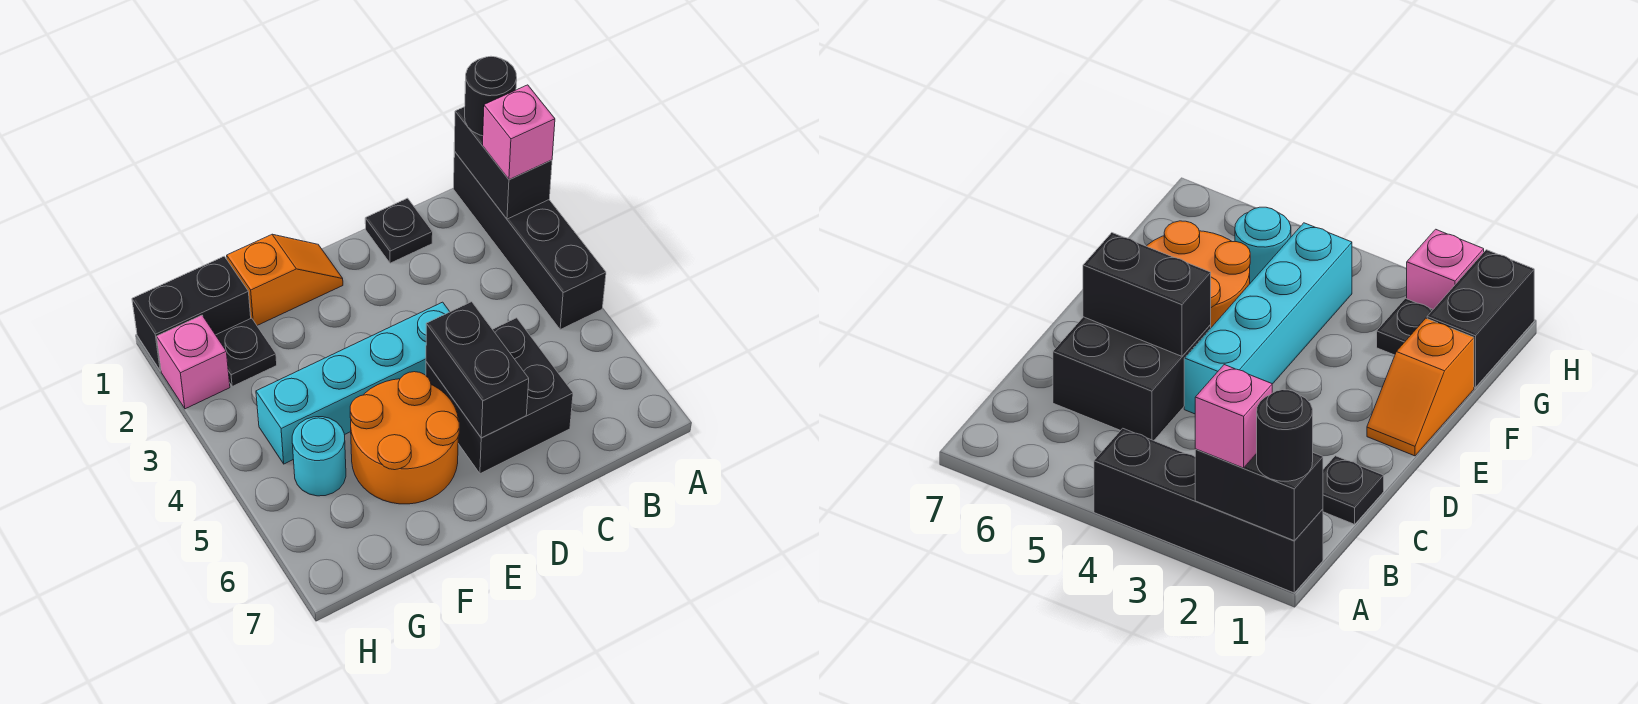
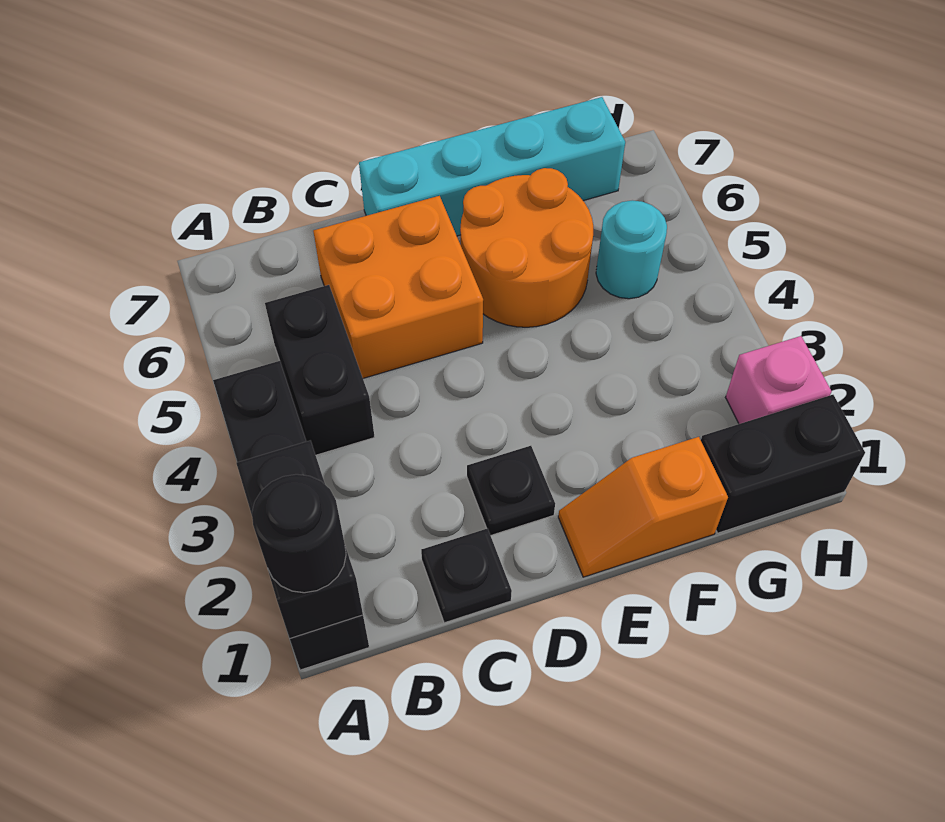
pink 1x1 brick [482,85,555,180] -> none
black 2x2 brick [426,318,573,474] -> orange 2x2 brick [313,196,483,378]
cyan 1x4 brick [256,302,450,464] -> cyan 1x4 brick moved to [359,97,625,236]
black 1x2 brick [426,302,529,438] -> black 1x2 brick moved to [265,285,374,455]
black 1x1 plate [216,318,277,386] -> black 1x1 plate moved to [467,446,555,536]

